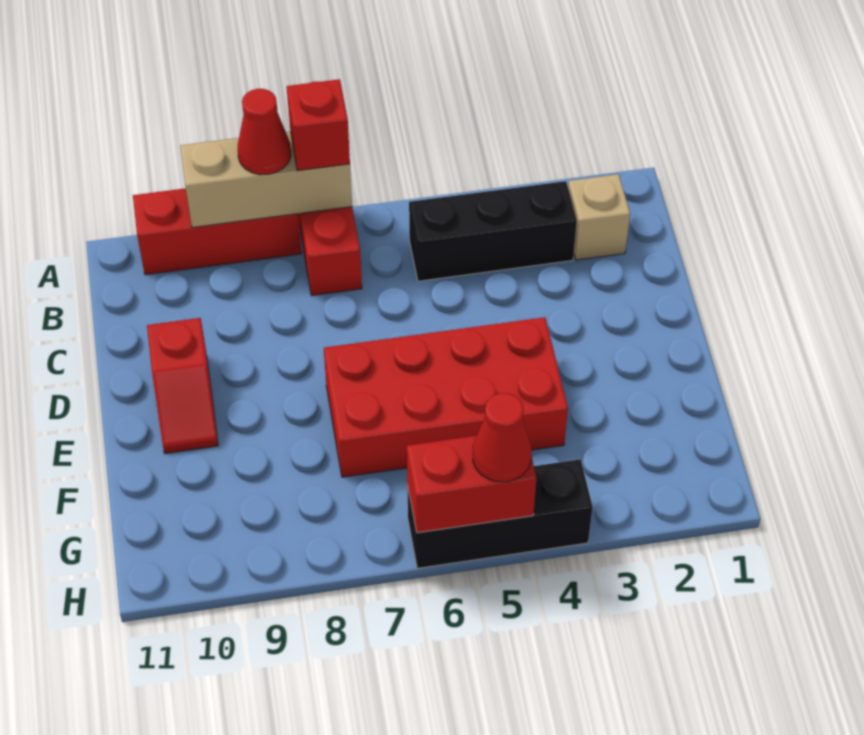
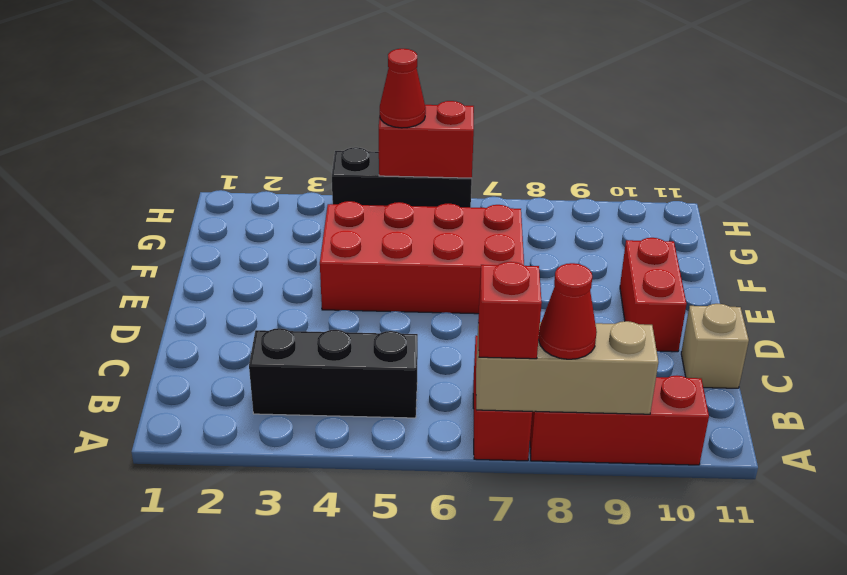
tan 1x1 brick [568,174,630,260] -> tan 1x1 brick moved to [681,304,749,388]
red 1x2 slope [147,318,218,454] -> red 1x2 brick [620,238,687,352]

